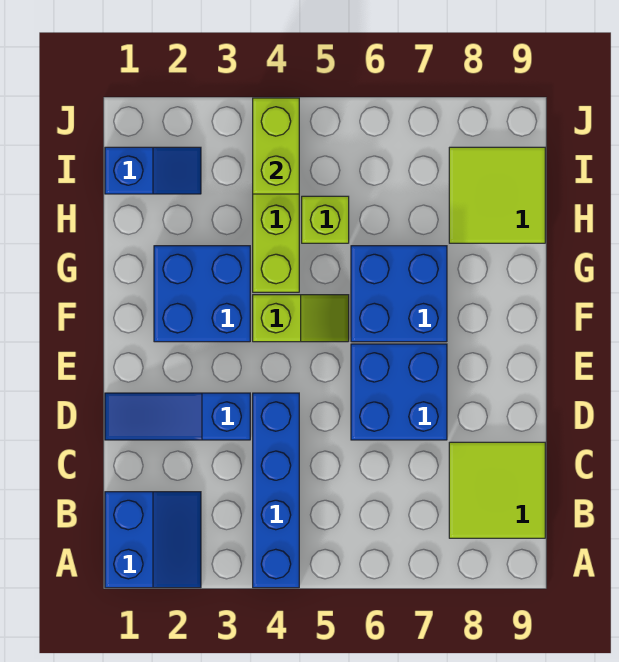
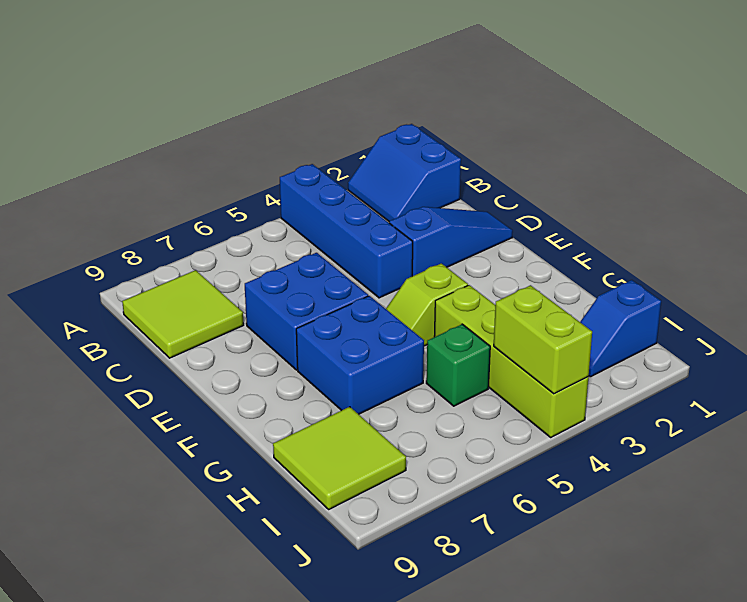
blue 2x2 brick [154,246,250,342] -> none
lime 1x1 brick [302,196,349,243] -> green 1x1 brick [426,324,490,406]

